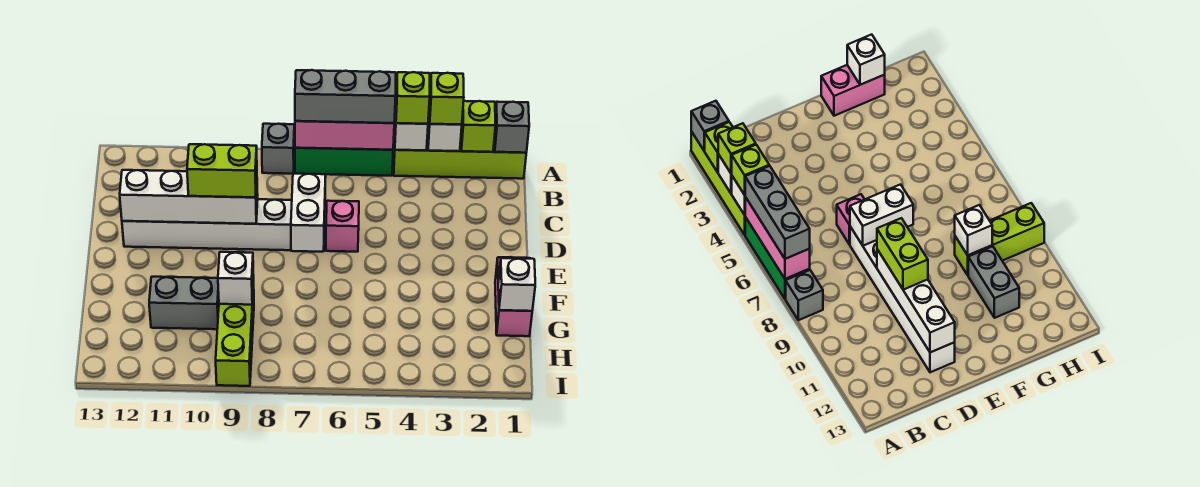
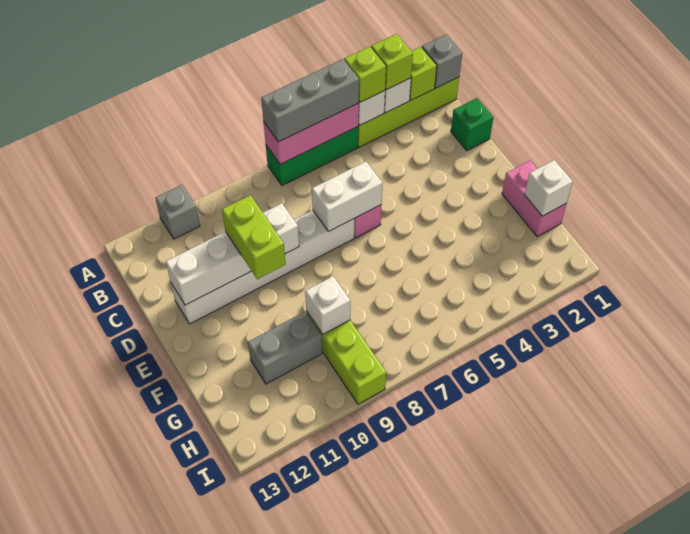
grey 1x1 brick [262,124,294,174] -> grey 1x1 brick moved to [156,185,200,239]
none -> green 1x1 brick [451,98,493,150]
white 1x2 brick [291,174,326,252] -> white 1x2 brick turned to [312,161,383,232]
lime 1x2 brick [187,144,257,197] -> lime 1x2 brick turned to [222,195,286,279]

